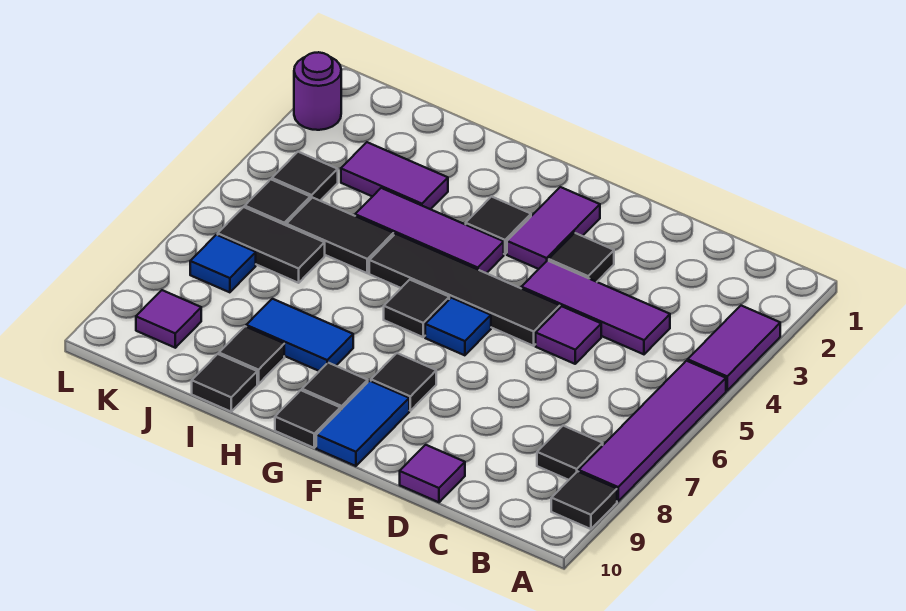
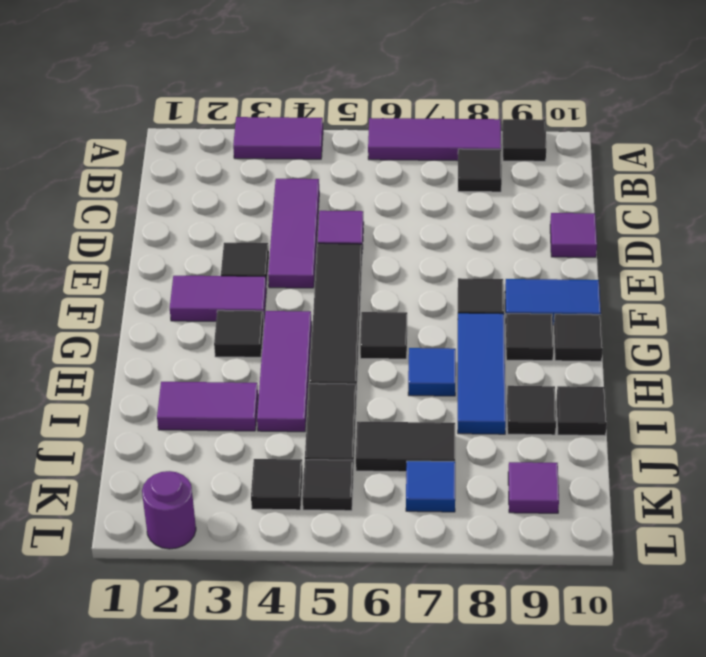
purple 1x4 tile [579,361,726,501] -> purple 1x3 tile [368,118,501,161]
blue 1x1 tile [425,298,491,355] -> blue 1x1 tile moved to [408,348,456,396]
blue 1x2 tile [246,299,353,371] -> blue 1x3 tile [458,313,506,434]
purple 1x2 tile [341,142,448,209] -> purple 1x2 tile turned to [157,382,258,431]
black 1x2 tile [218,207,325,283] -> black 1x2 tile turned to [356,422,455,472]

